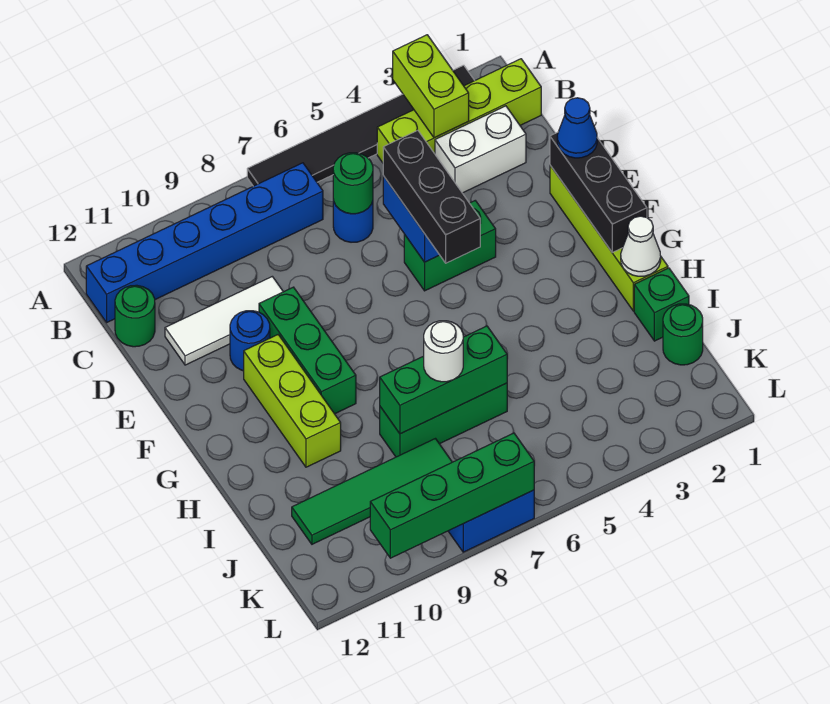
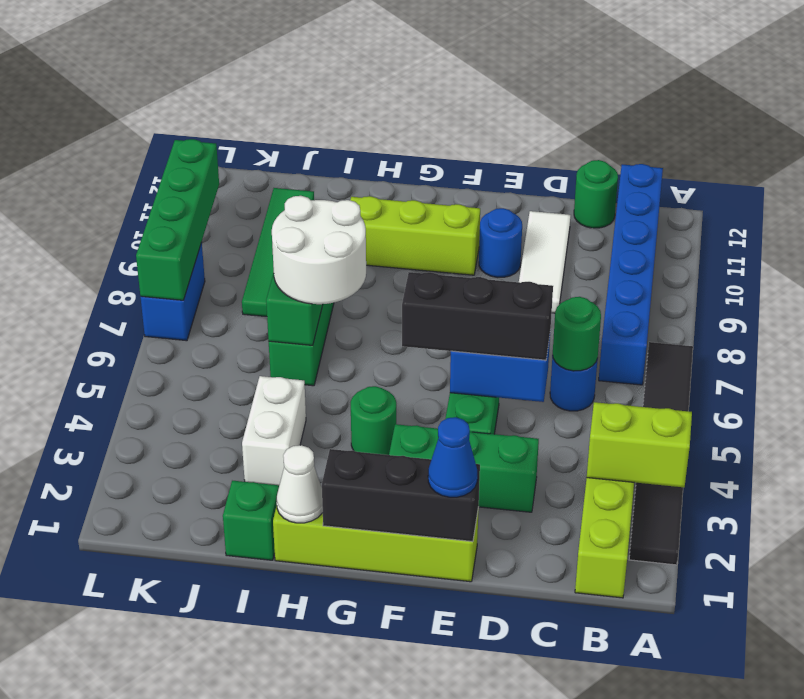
white 1x2 brick [435,106,526,193] -> white 1x2 brick moved to [242,376,306,485]
green 1x3 brick [259,287,356,414] -> green 1x3 brick moved to [389,424,539,512]
white 1x1 round brick [424,321,463,382] -> white 2x2 round brick [272,196,367,304]
green 1x1 round brick [663,304,703,365] -> green 1x1 round brick moved to [351,386,396,455]

